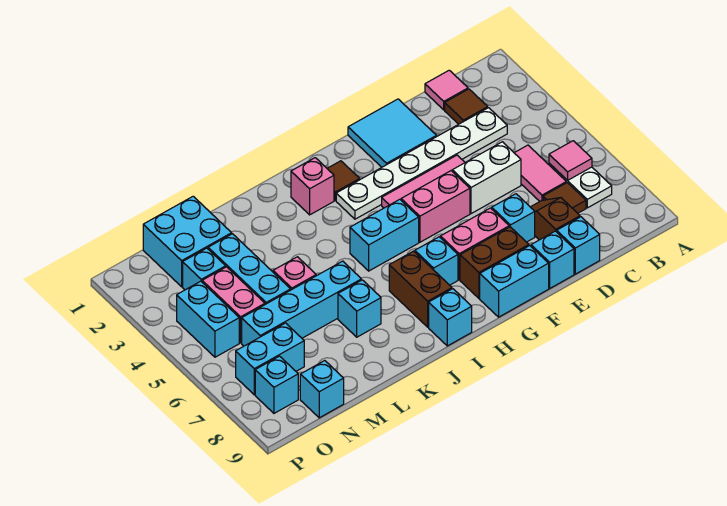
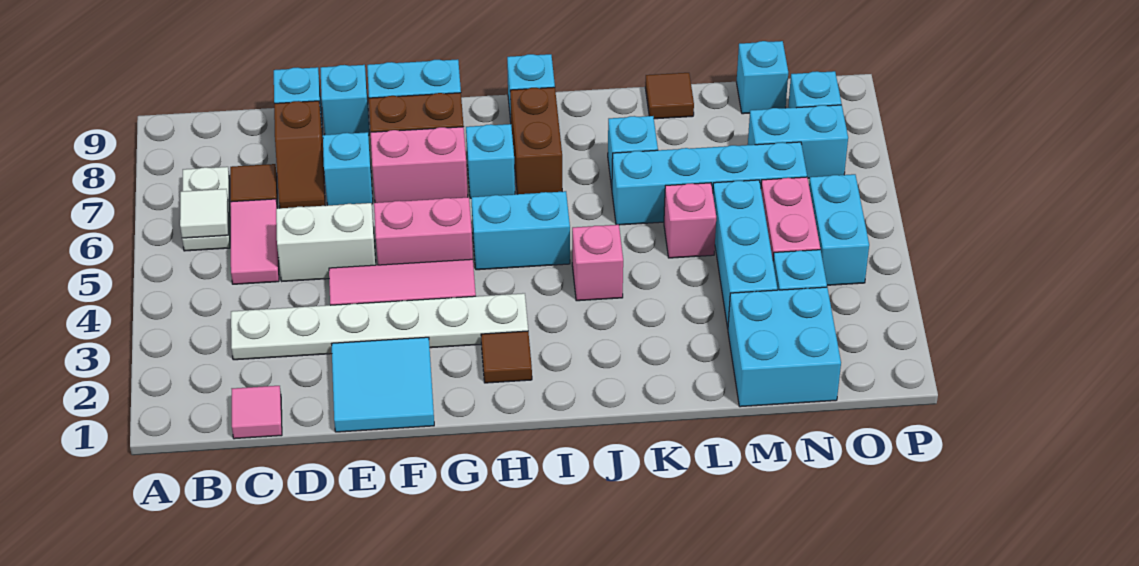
pink 1x1 tile [549,141,592,180] -> white 1x1 tile [180,189,228,238]
brown 1x1 tile [445,89,488,124] -> brown 1x1 tile moved to [645,73,694,119]
pink 1x1 brick [291,158,334,215] -> pink 1x1 brick moved to [572,225,623,301]

